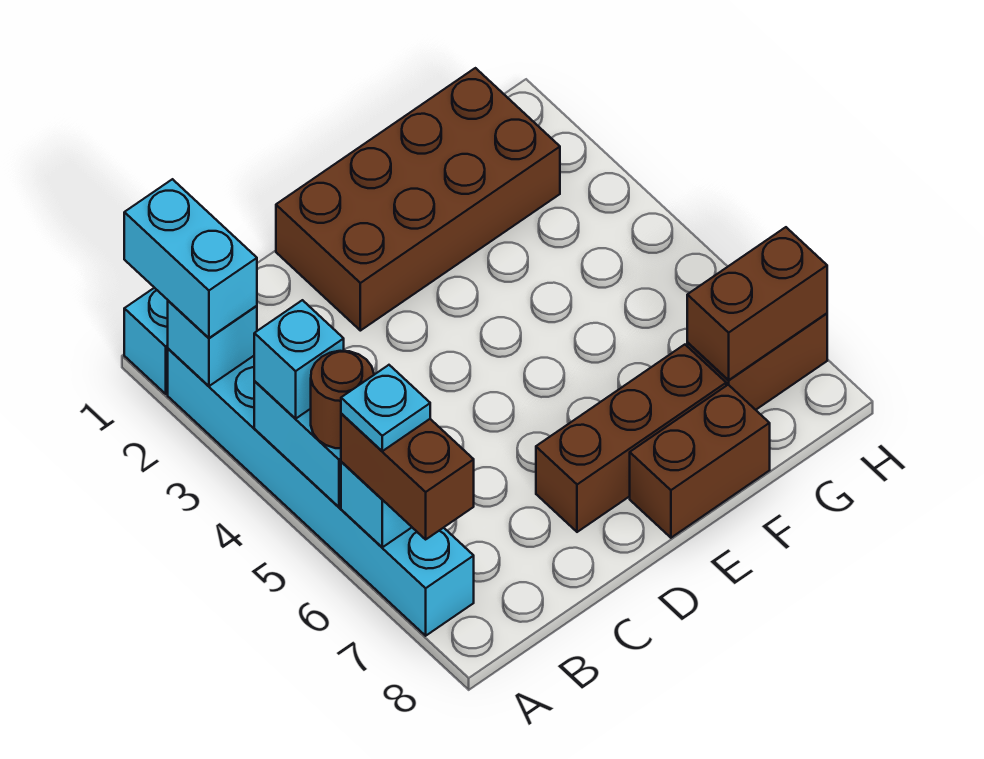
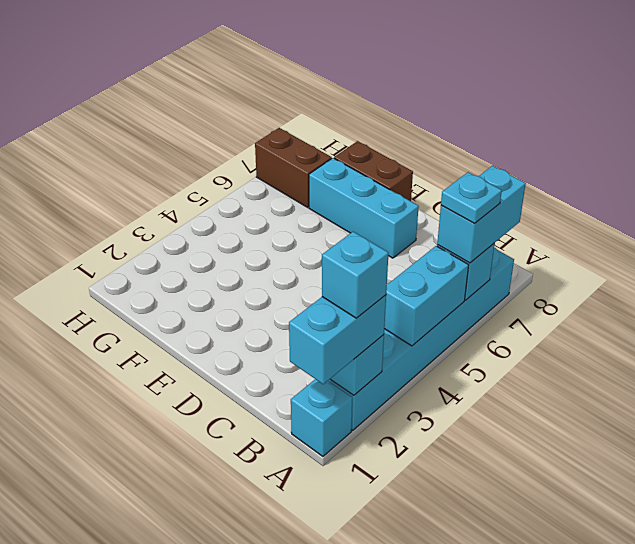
cyan 1x1 brick [254,300,344,419] -> cyan 1x1 brick moved to [322,232,388,318]
brown 1x1 round brick [311,351,374,449] -> none
brown 1x2 brick [341,414,474,539] -> cyan 1x2 brick [437,166,526,263]
brown 2x4 brick [276,68,560,331] -> none
brown 1x3 brick [536,345,726,532] -> cyan 1x3 brick [309,158,419,258]
brown 1x2 brick [687,227,827,380] -> none

